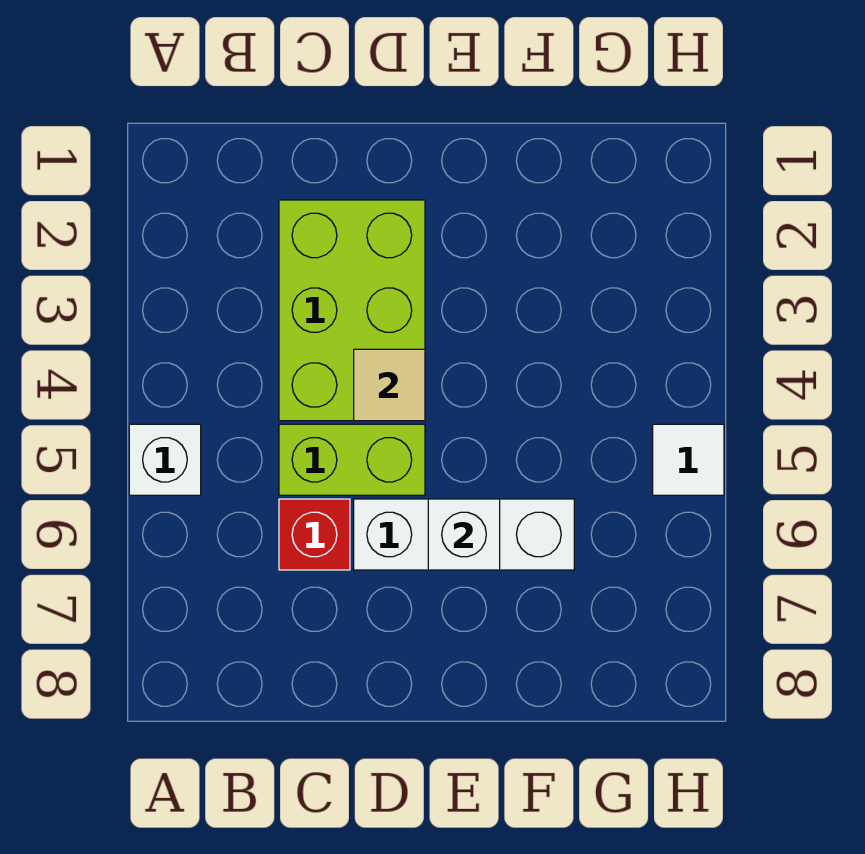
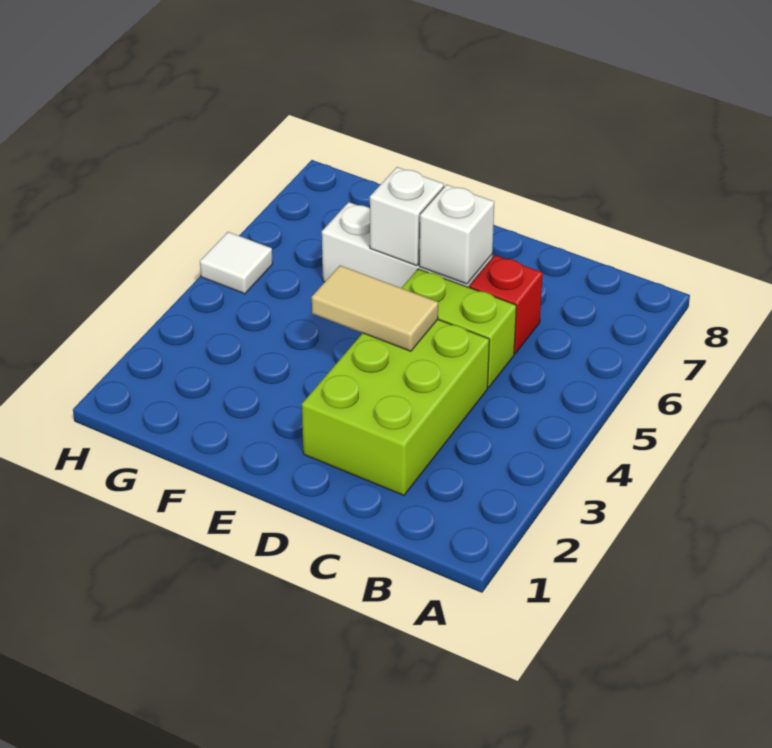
white 1x1 brick [129,424,201,495] -> white 1x1 brick moved to [419,185,494,284]
tan 1x1 tile [354,349,425,421] -> tan 1x2 tile [312,265,438,351]

